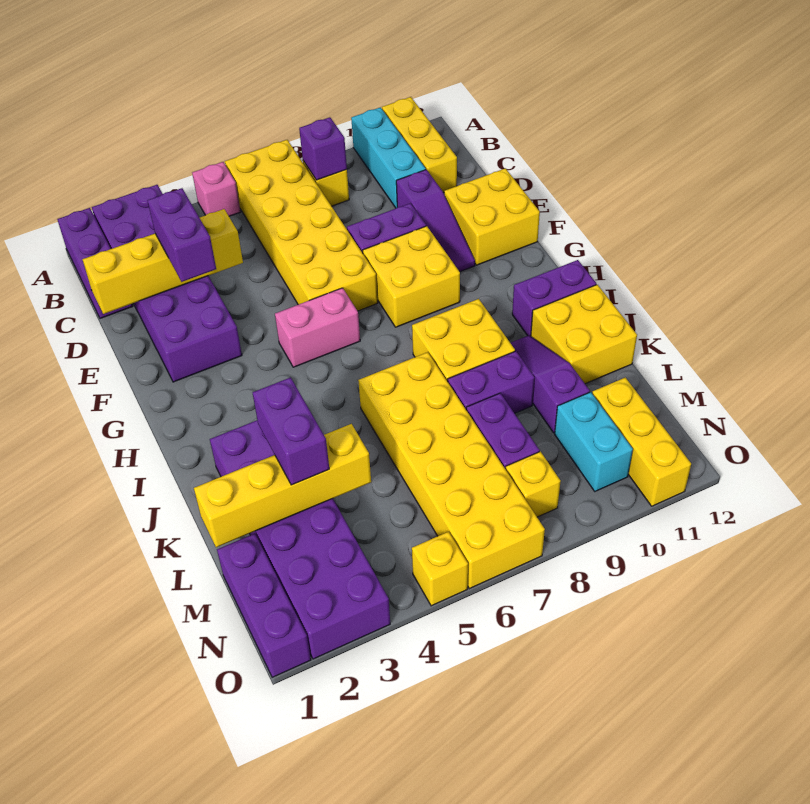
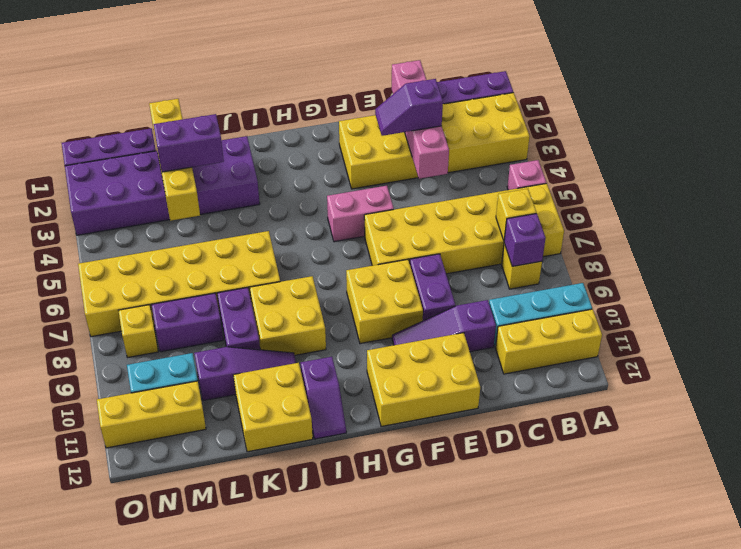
purple 2x6 brick [92,185,242,382] -> yellow 2x6 brick [339,93,530,189]
yellow 1x4 brick [82,209,243,314] -> pink 1x4 brick [392,60,449,179]
purple 1x2 brick [148,188,216,282] -> purple 1x2 slope [375,79,443,136]
yellow 2x2 brick [444,168,540,265] -> yellow 2x3 brick [367,333,480,427]
pink 1x2 brick [275,288,360,367] -> pink 1x2 brick turned to [327,186,394,242]
purple 1x2 brick [512,260,596,336] -> purple 1x2 slope [301,357,346,439]
yellow 1x1 brick [412,532,468,606] -> yellow 1x1 brick moved to [496,189,536,240]

